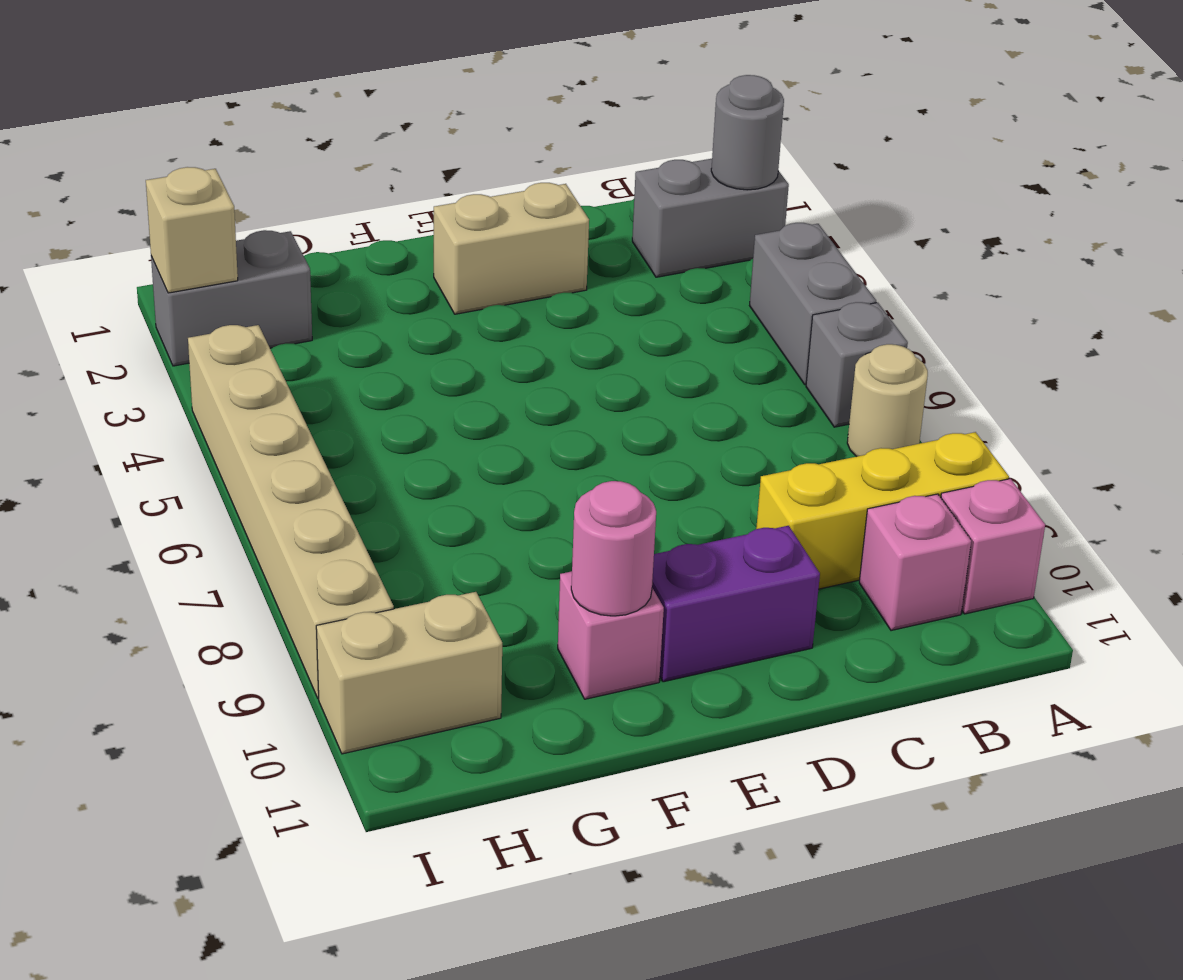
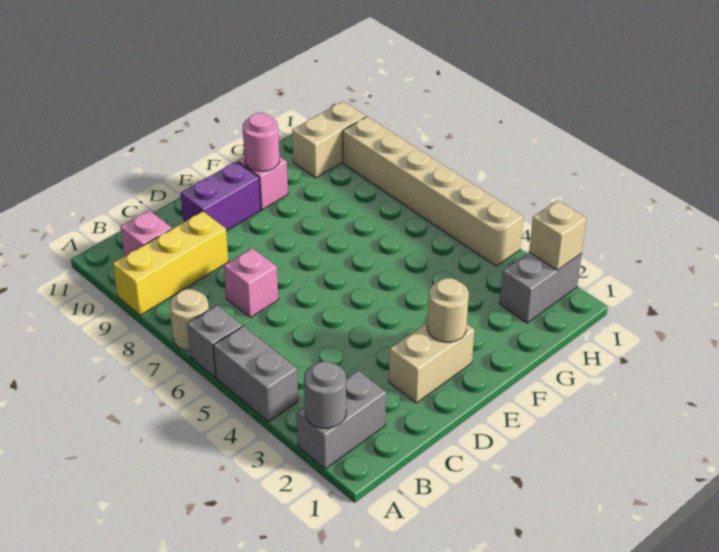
pink 1x1 brick [941,479,1045,614] -> pink 1x1 brick moved to [224,248,278,317]
none -> tan 1x1 round brick [427,278,469,342]

